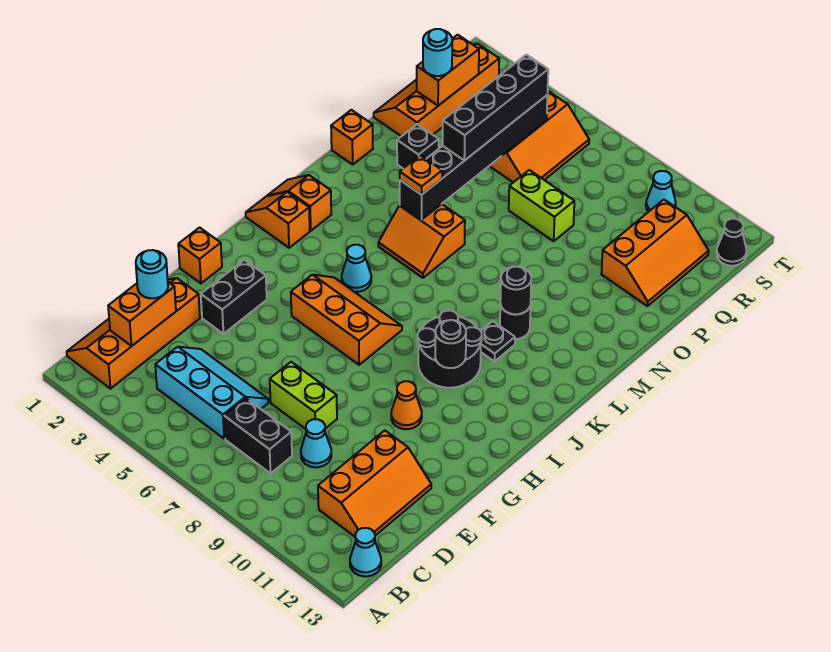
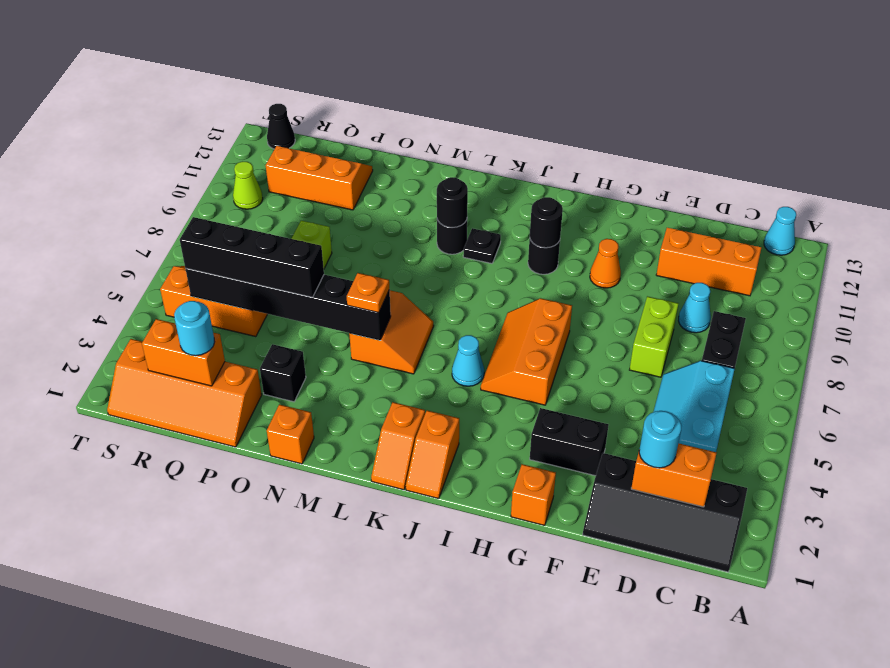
orange 2x4 slope [67,278,200,389] -> black 2x4 slope [583,453,747,572]
black 2x2 round brick [418,310,482,388] -> black 1x1 round brick [528,239,560,274]
cyan 1x1 cone [646,171,676,212] -> lime 1x1 cone [233,162,263,209]

